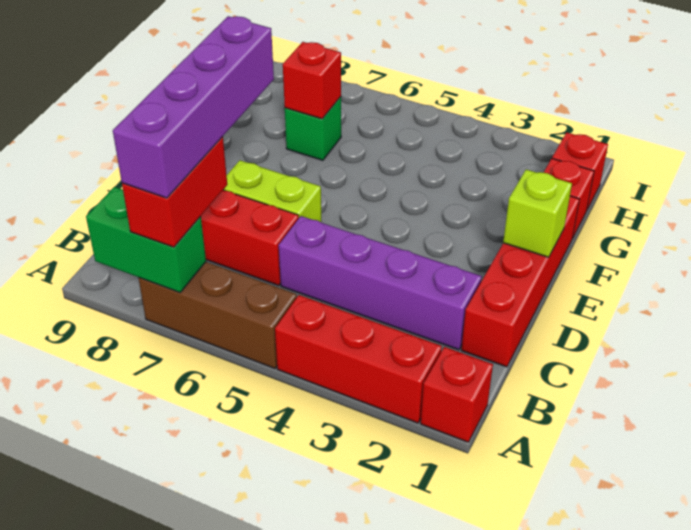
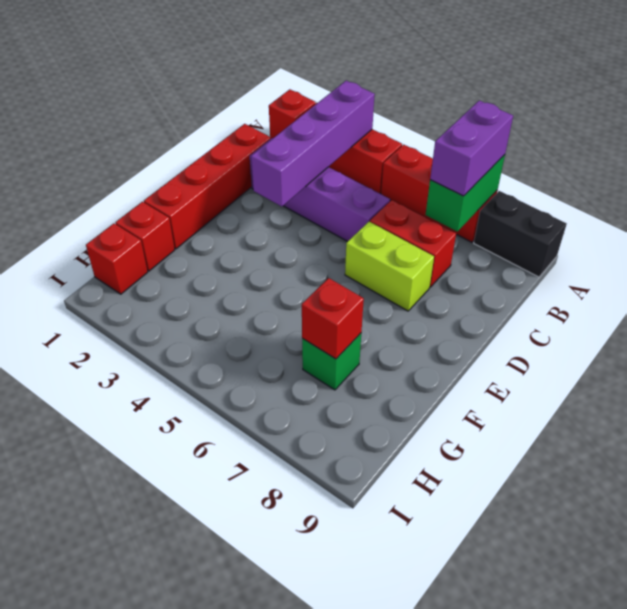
brown 1x3 brick [138,262,297,368] -> red 1x3 brick [381,145,497,242]
green 1x2 brick [86,187,206,293] -> green 1x2 brick turned to [425,155,505,231]
red 1x2 brick [122,137,227,247] -> purple 1x2 brick [430,100,513,196]
purple 1x4 brick [113,16,274,198] -> purple 1x4 brick moved to [251,81,375,207]
none -> black 1x2 brick [474,191,567,277]
lime 1x1 brick [503,169,572,257] -> none

